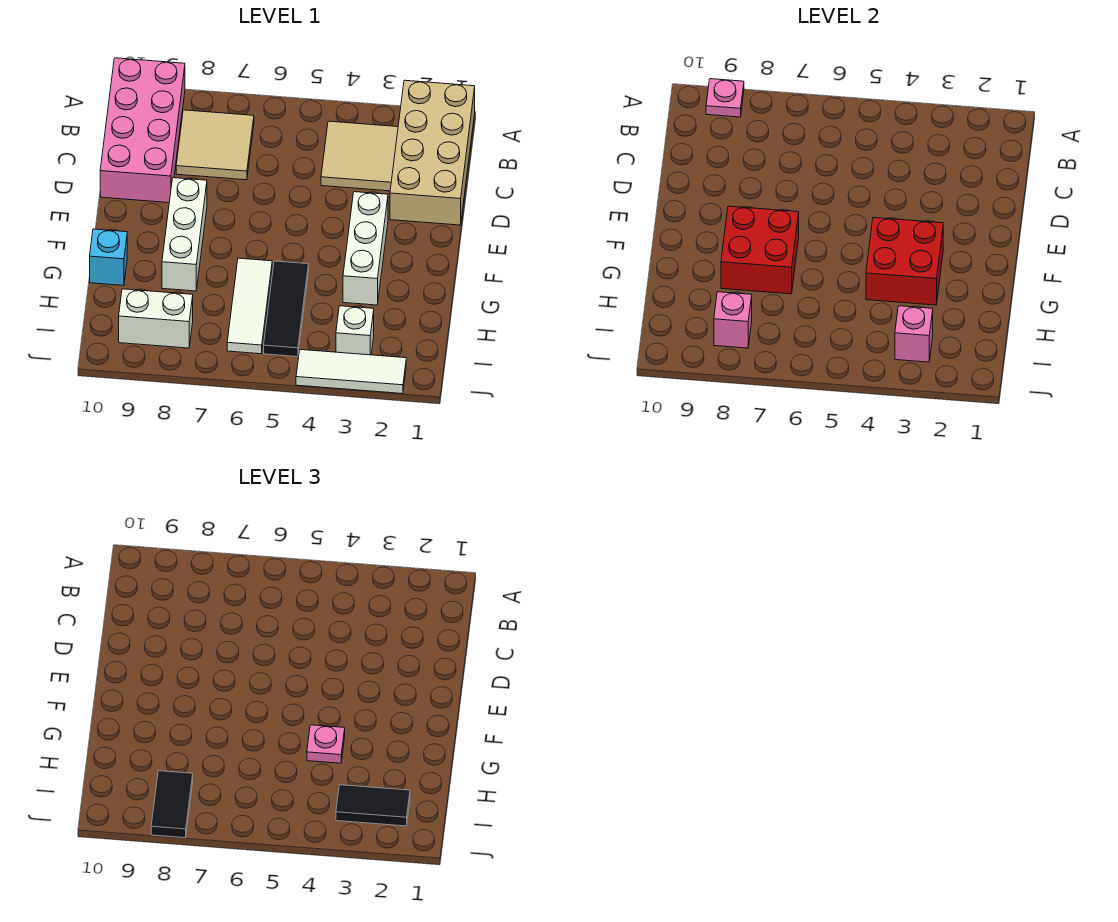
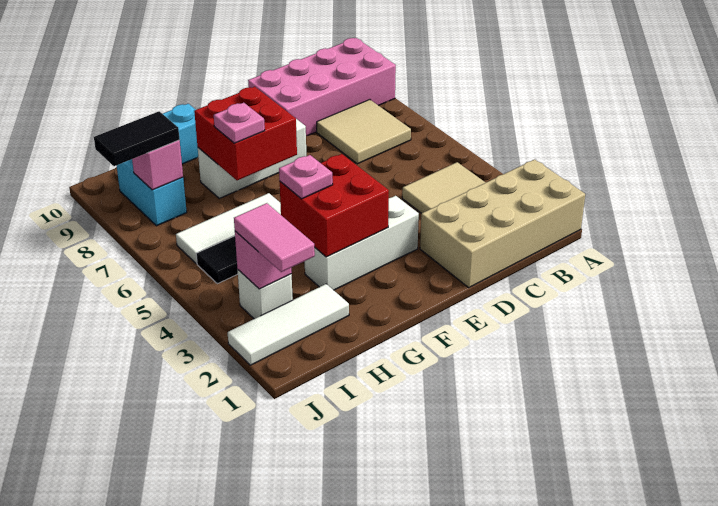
pink 1x1 plate [706,79,744,117] -> pink 1x1 plate moved to [214,103,265,143]
black 1x2 tile [336,785,410,826] -> pink 1x2 tile [234,203,315,272]
white 1x2 brick [119,289,193,348] -> cyan 1x2 brick [117,159,187,226]
white 1x3 tile [296,350,406,394] -> white 1x3 tile turned to [228,284,349,365]

